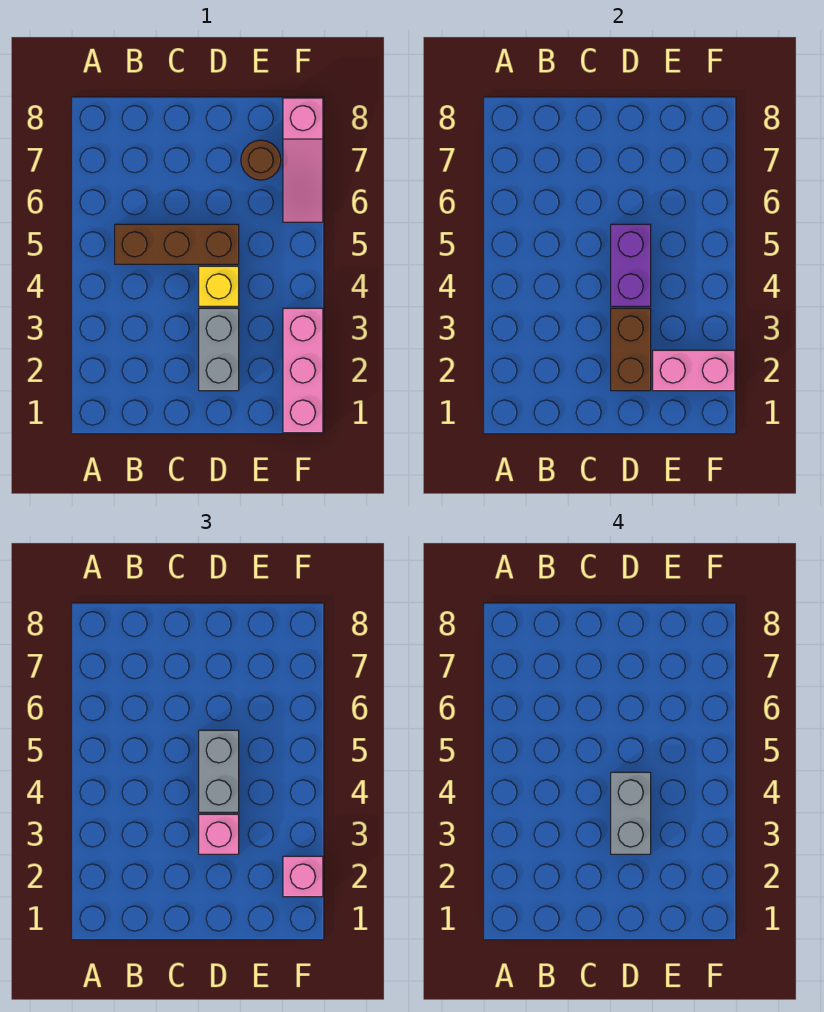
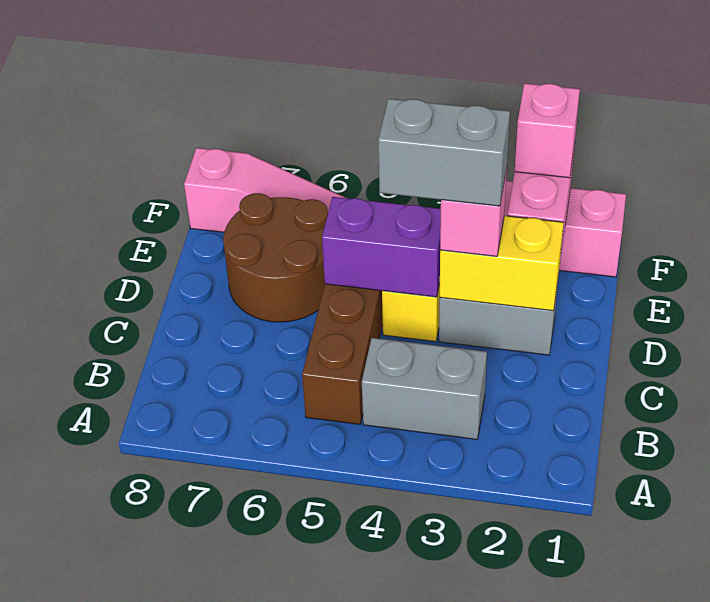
brown 1x2 brick [611,308,651,391] -> yellow 1x2 brick [439,216,564,311]
grey 1x2 brick [199,730,239,812] -> grey 1x2 brick moved to [362,338,487,439]
brown 1x1 round brick [241,140,281,180] -> brown 2x2 round brick [223,193,328,322]

